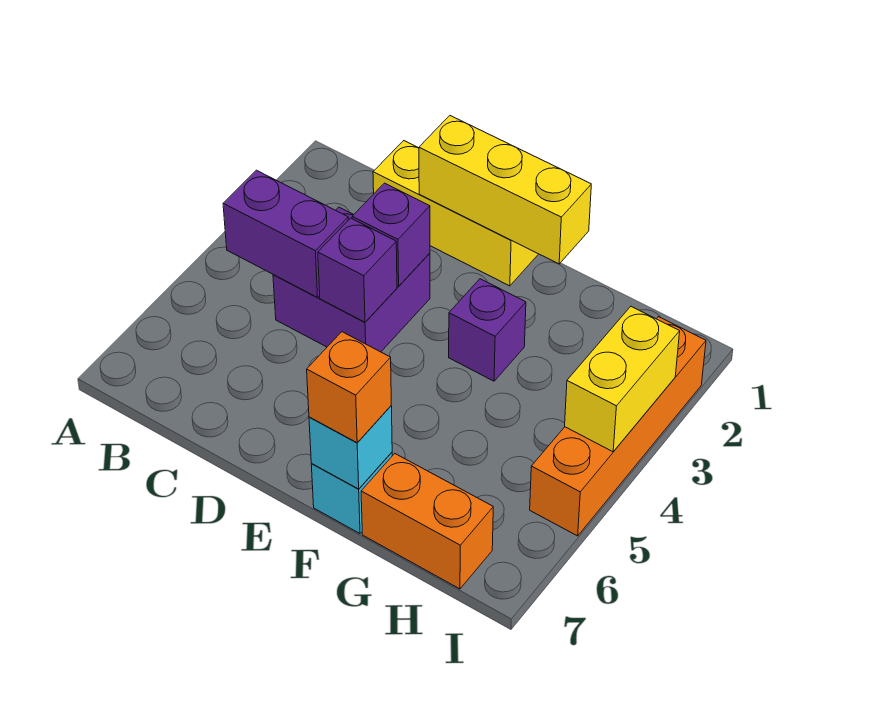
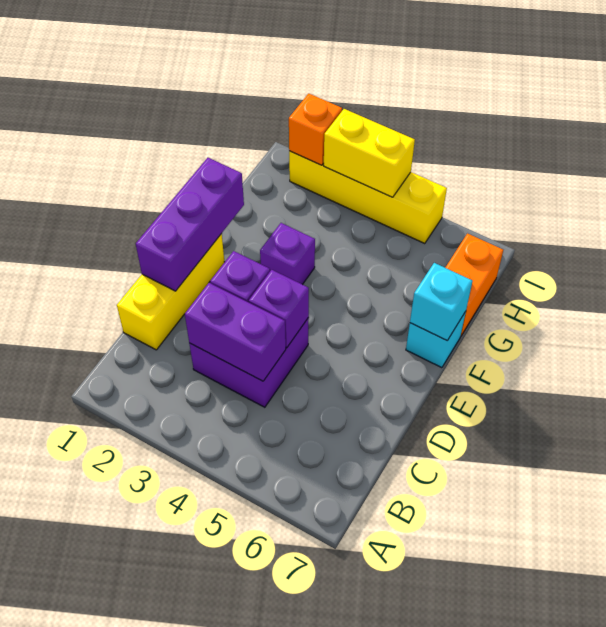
purple 1x2 brick [223,170,348,297] -> purple 1x2 brick turned to [185,283,286,381]
yellow 1x3 brick [419,116,591,264] -> purple 1x3 brick [136,158,244,291]
orange 1x1 brick [307,332,391,443] -> orange 1x1 brick moved to [289,94,342,165]
orange 1x4 brick [530,317,706,536] -> yellow 1x4 brick [289,151,447,244]

